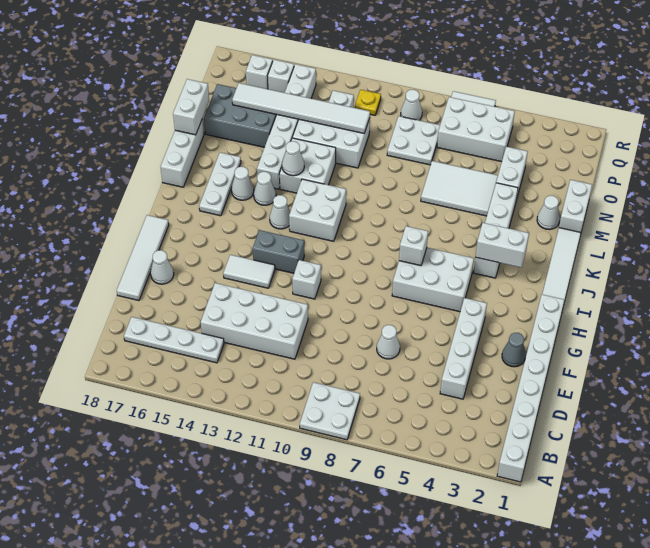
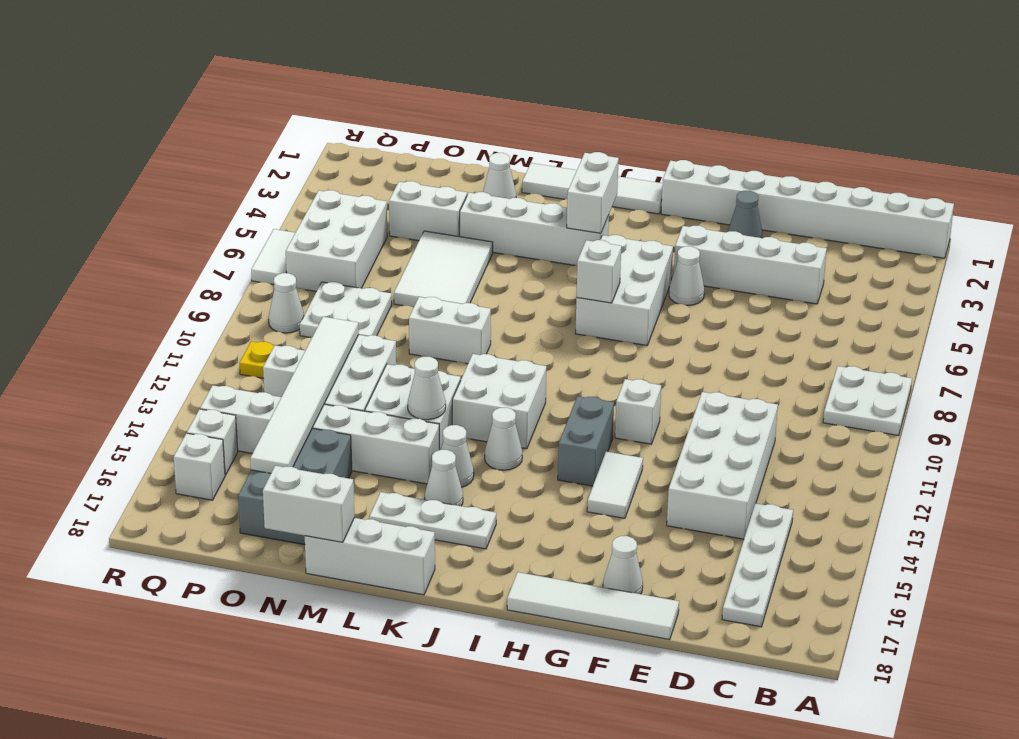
white 1x1 cone [377,325,400,359] -> white 1x1 cone moved to [669,246,704,306]
white 1x2 brick [559,180,592,232] -> white 1x2 brick moved to [409,297,491,364]

